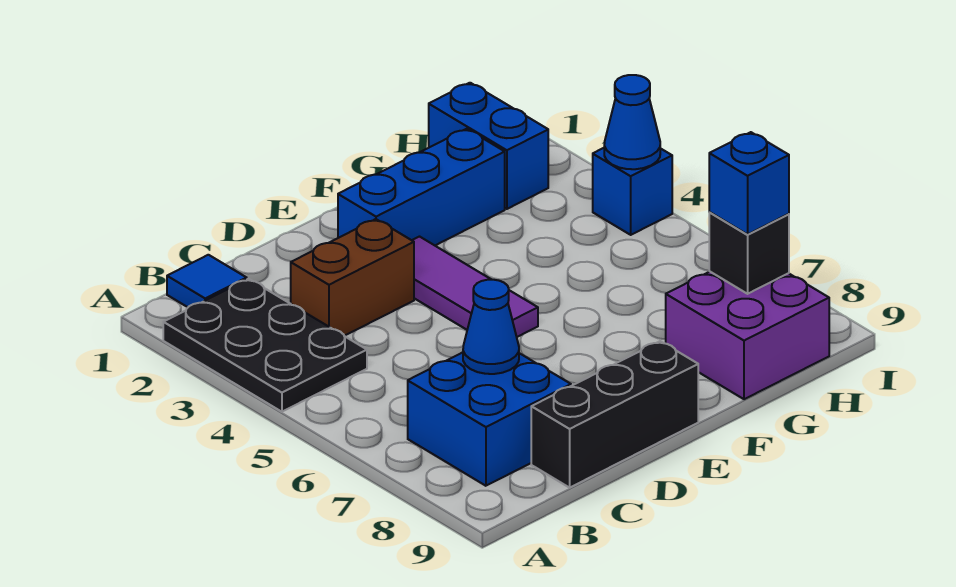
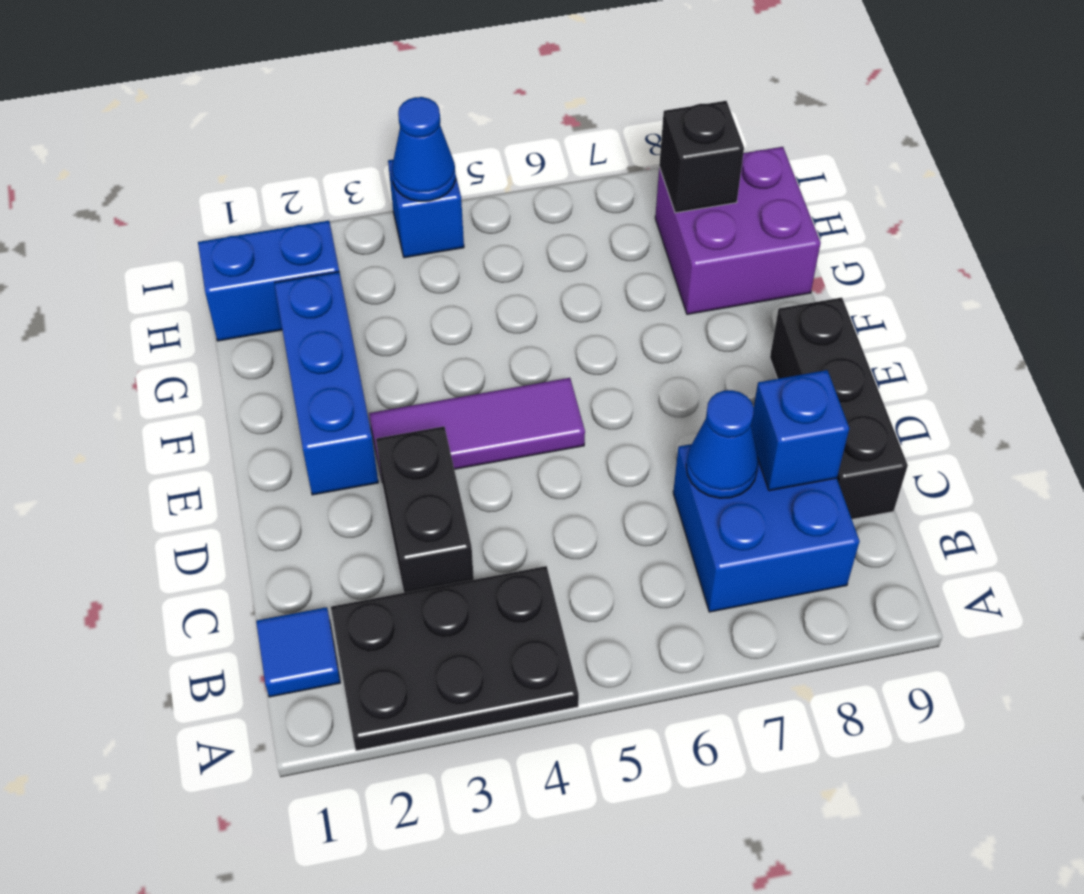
brown 1x2 brick [291,219,414,336] -> black 1x2 brick [376,426,474,593]
blue 1x1 brick [709,132,789,234] -> blue 1x1 brick moved to [751,370,849,491]

